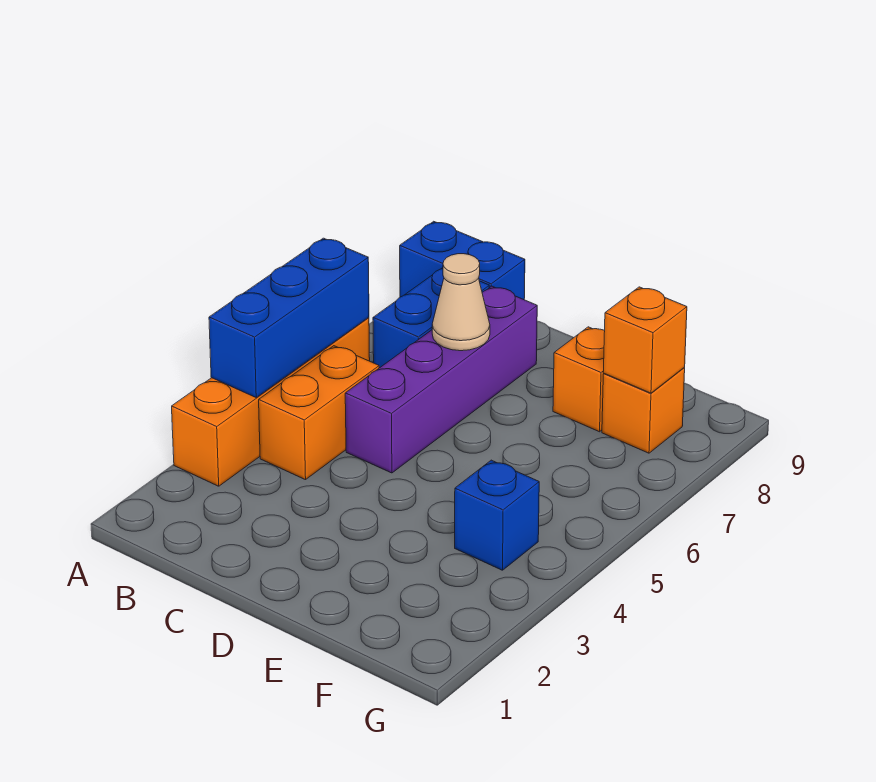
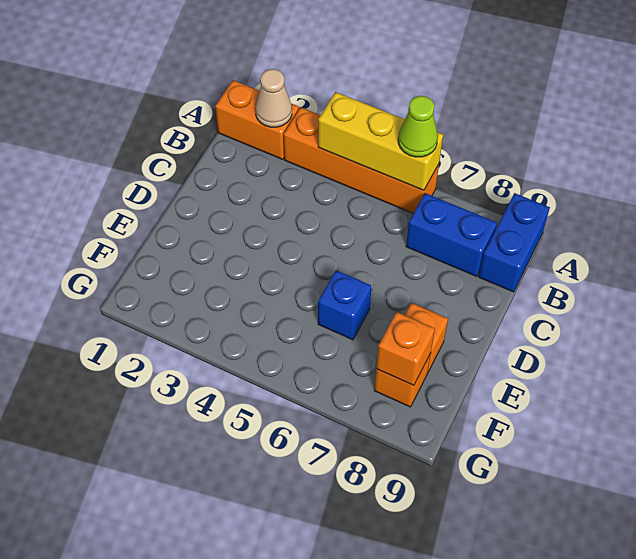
blue 1x3 brick [209,238,369,397] -> yellow 1x3 brick [318,92,443,191]
none -> lime 1x1 cone [398,96,438,157]
orange 1x2 brick [259,346,379,480] -> orange 1x2 brick moved to [215,80,299,160]
purple 1x4 brick [345,286,537,473] -> none
tan 1x1 cone [432,254,490,351] -> tan 1x1 cone moved to [255,69,292,127]
blue 1x1 brick [455,460,539,570] -> blue 1x1 brick moved to [318,270,371,340]

